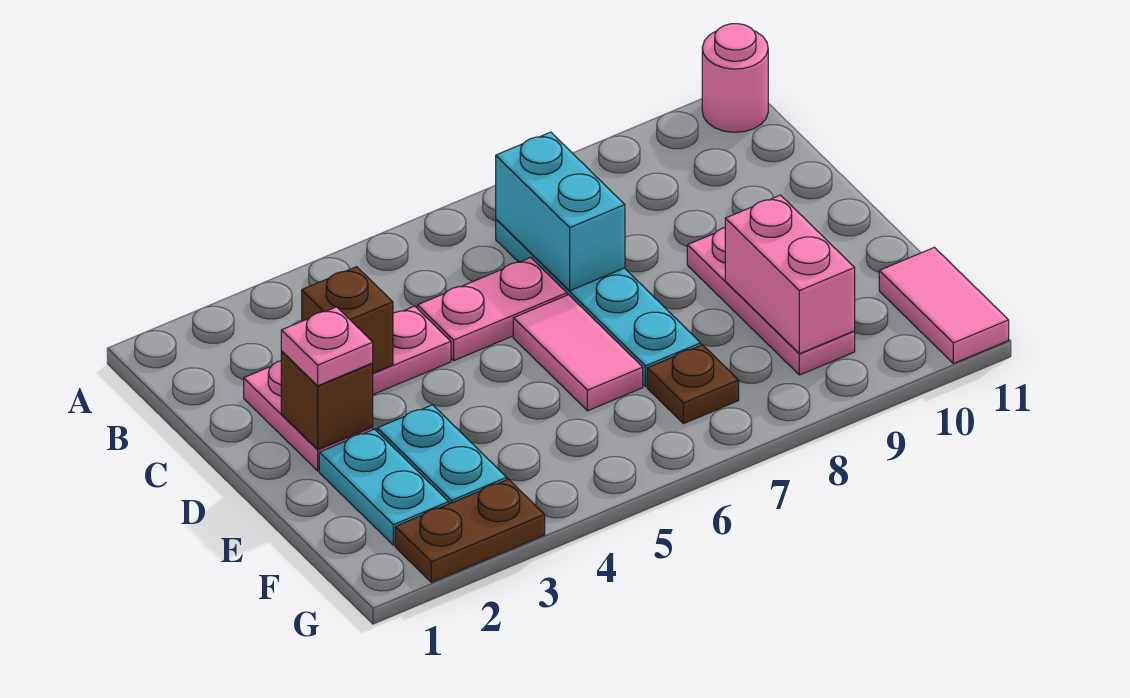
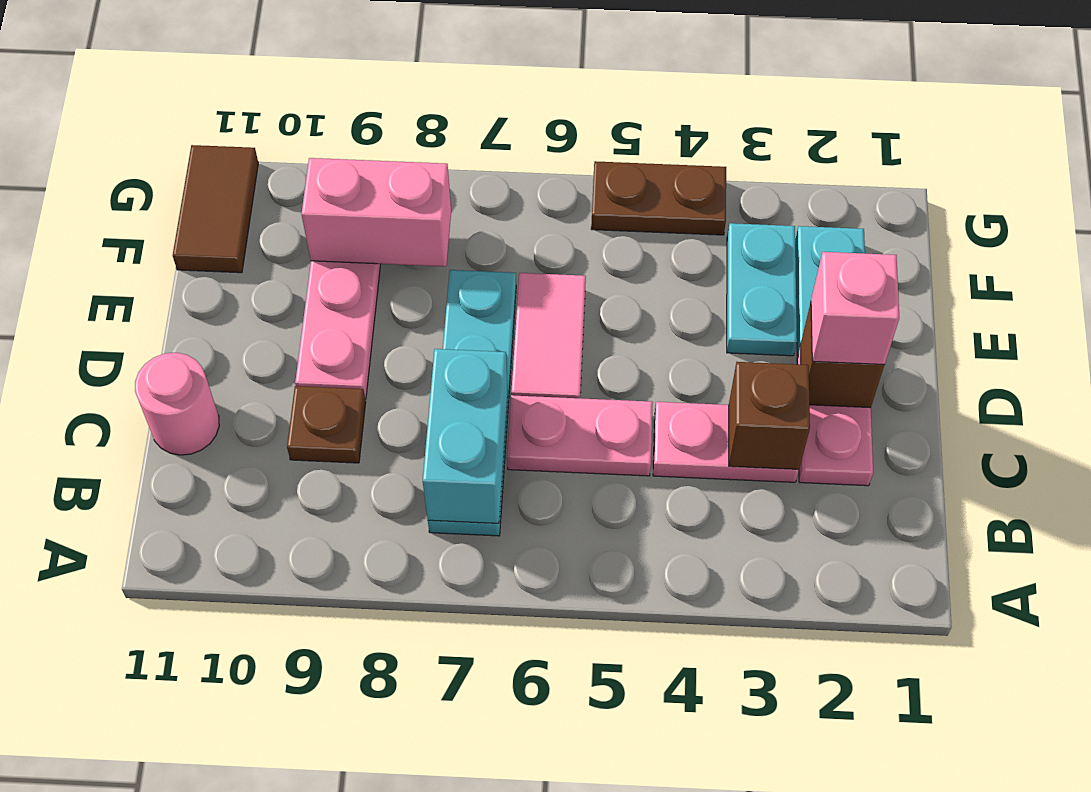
pink 1x1 round brick [702,24,768,132] -> pink 1x1 round brick moved to [135,353,219,455]
pink 1x1 plate [281,307,373,386] -> pink 1x1 brick [811,252,899,365]
pink 1x2 brick [725,195,855,354] -> pink 1x2 brick turned to [302,158,451,266]
brown 1x1 plate [647,345,739,424] -> brown 1x1 plate moved to [287,386,366,463]
pink 1x2 tile [879,247,1009,363] -> brown 1x2 tile [173,145,258,273]
brown 1x2 plate [395,479,545,582] -> brown 1x2 plate moved to [591,161,726,235]

